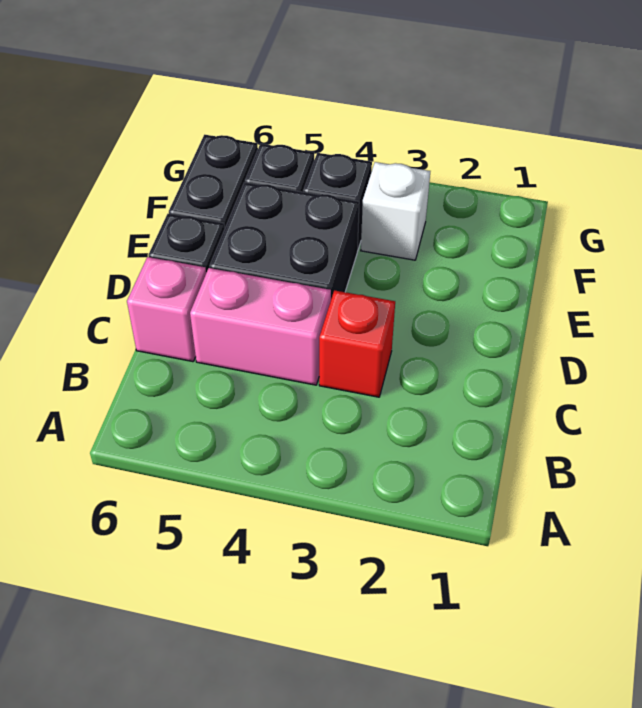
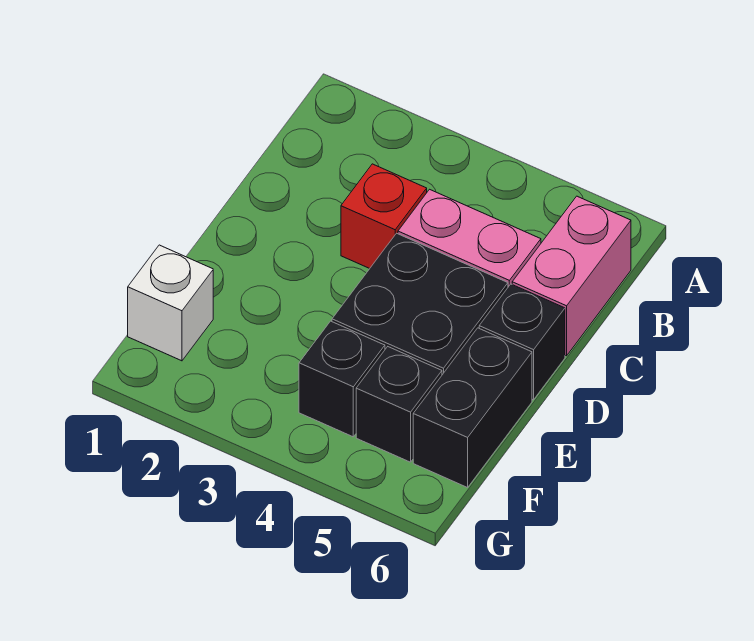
pink 1x1 brick [127,257,206,362] -> pink 1x2 brick [512,196,631,356]
white 1x1 brick [361,162,430,260] -> white 1x1 brick moved to [128,245,213,361]

